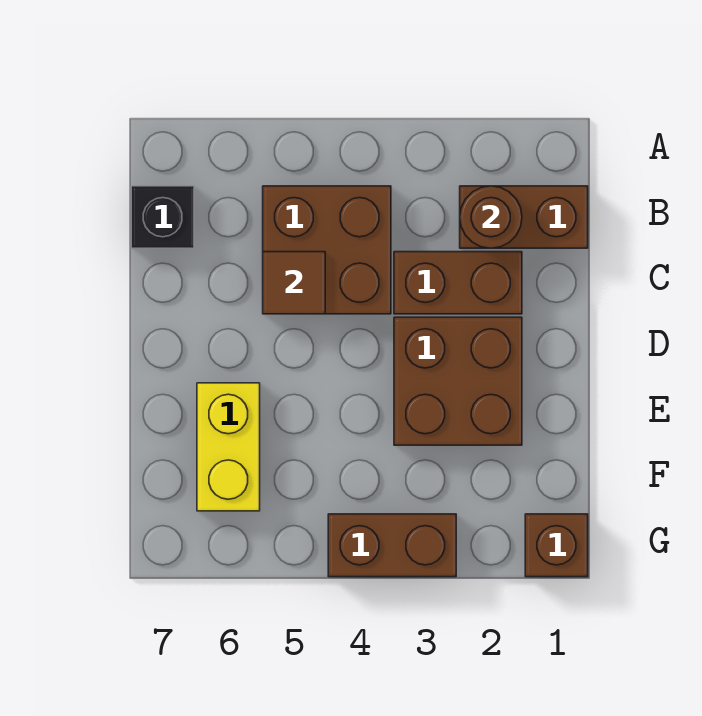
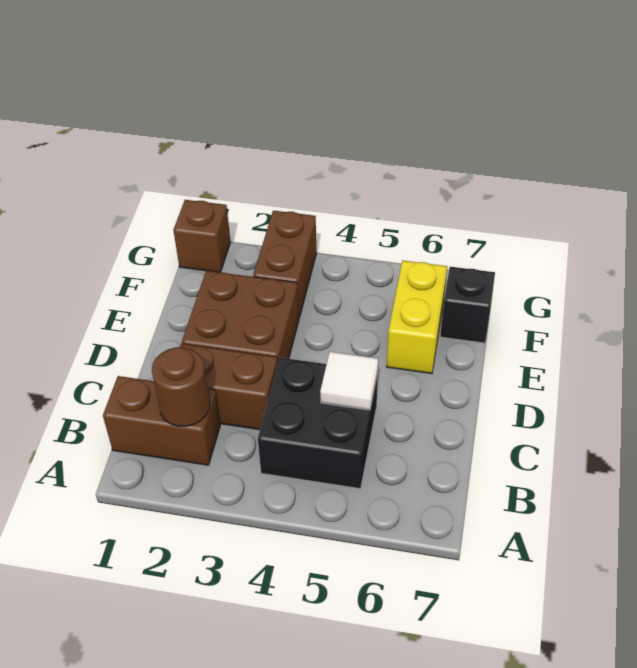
brown 2x2 brick [263,186,391,314] -> black 2x2 brick [258,358,378,489]
black 1x1 brick [131,186,194,248] -> black 1x1 brick moved to [440,267,495,343]
brown 1x1 tile [263,252,325,314] -> white 1x1 tile [320,352,378,410]
brown 1x2 brick [328,514,456,577] -> brown 1x2 brick turned to [253,211,316,318]

